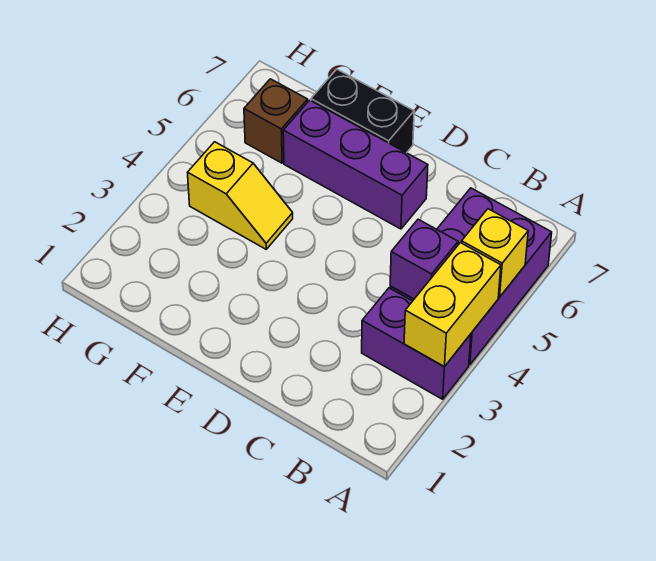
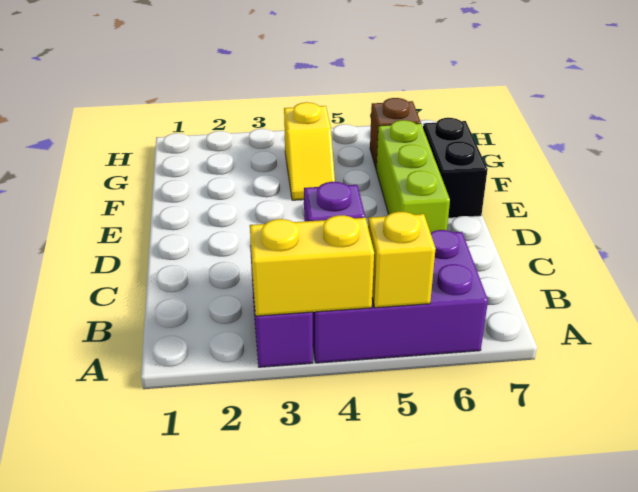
purple 1x3 brick [283,100,428,229] -> lime 1x3 brick [376,120,450,233]

